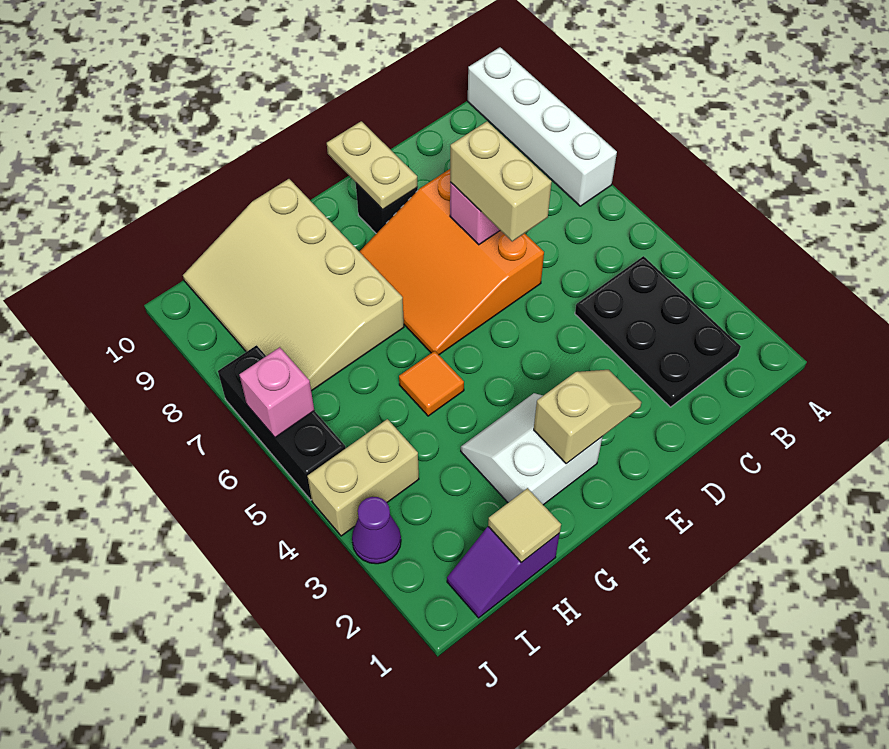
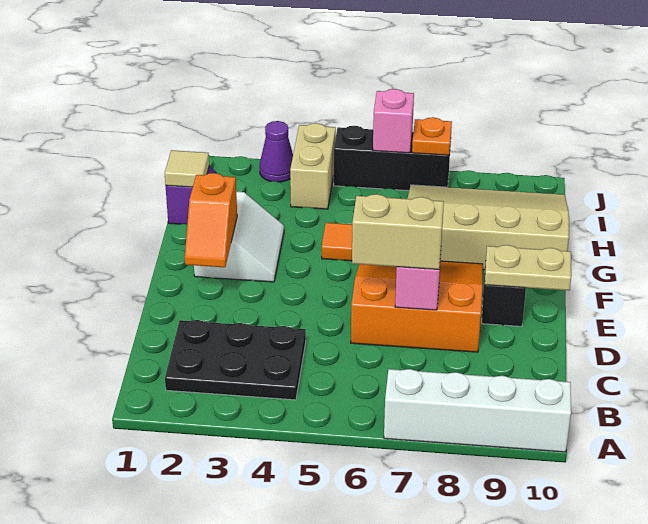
tan 1x2 slope [534,370,642,464] -> orange 1x2 slope [185,173,237,267]
none -> orange 1x1 plate [412,117,452,155]

